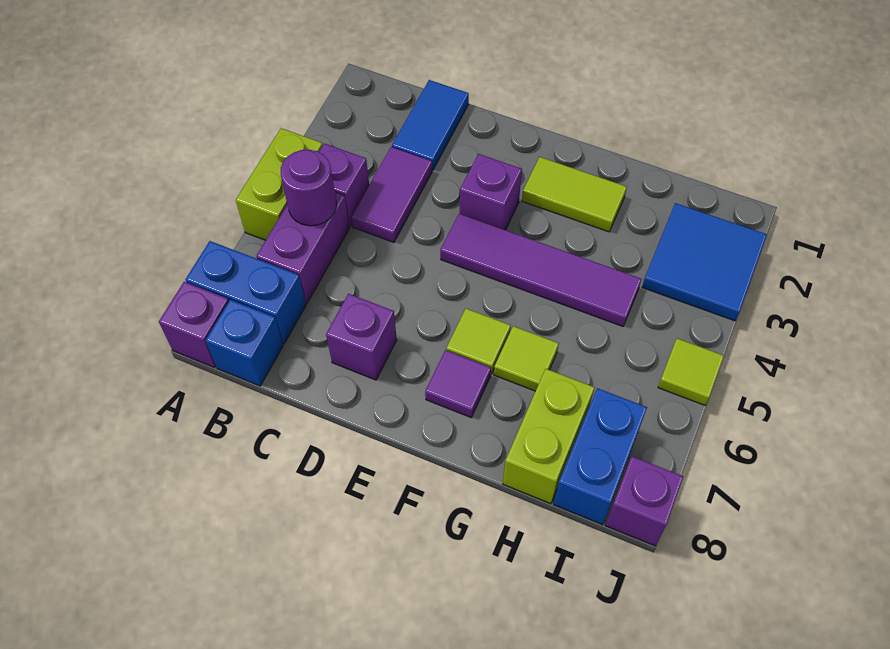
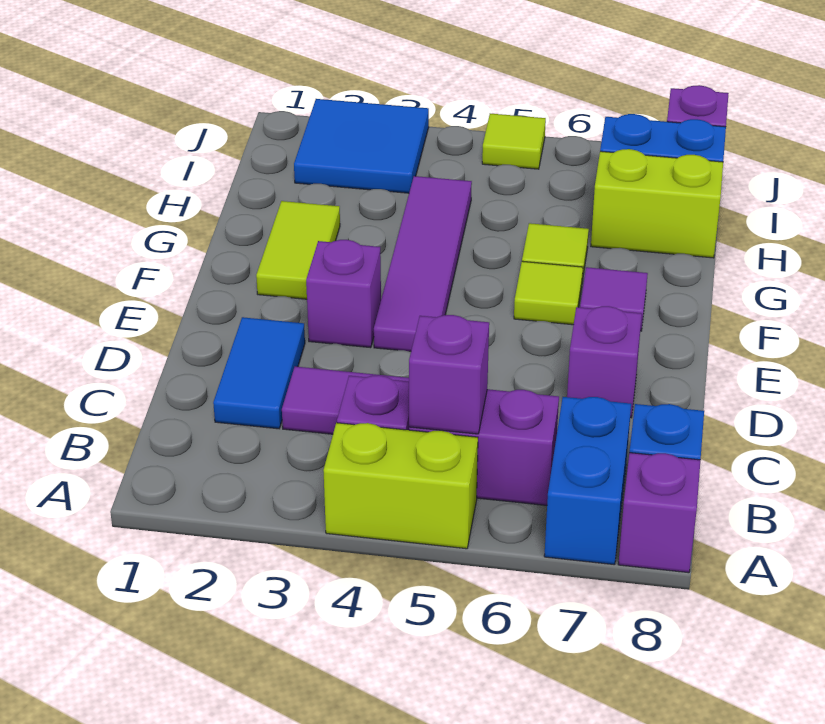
purple 1x1 round brick [281,150,336,226] -> purple 1x1 brick [409,315,489,434]
blue 1x2 tile [392,80,469,170] -> blue 1x2 tile turned to [213,317,305,429]

